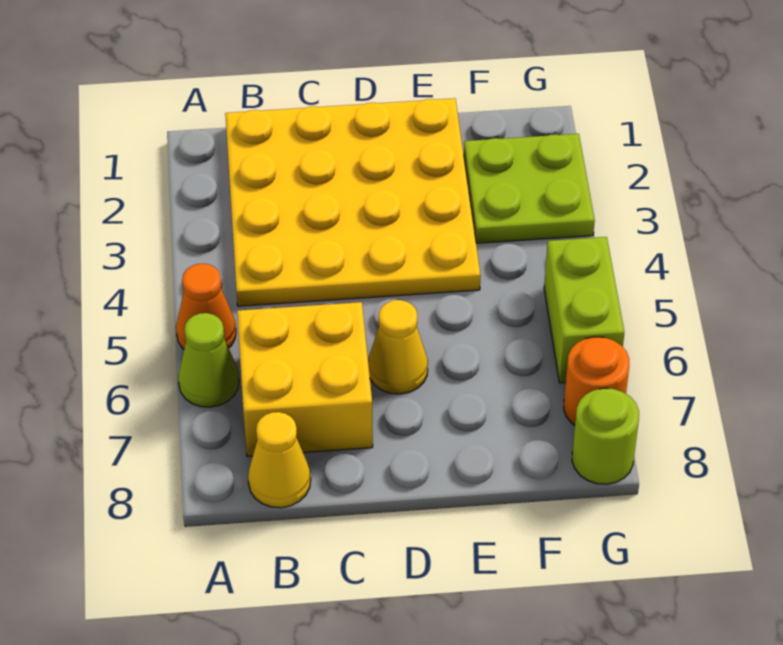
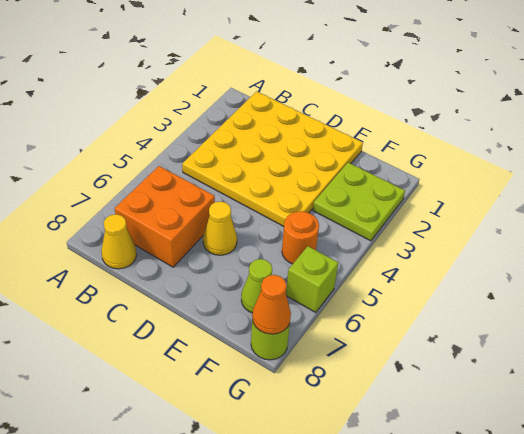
orange 1x1 cone [176,264,236,349] -> orange 1x1 cone moved to [252,275,291,334]
lime 1x1 cone [178,313,239,407] -> lime 1x1 cone moved to [241,259,272,313]
yellow 2x2 brick [237,302,373,457] -> orange 2x2 brick [115,166,215,267]
lime 1x2 brick [544,237,624,383] -> lime 1x1 brick [286,246,338,313]
orange 1x1 round brick [564,337,629,425] -> orange 1x1 round brick moved to [282,211,319,264]

